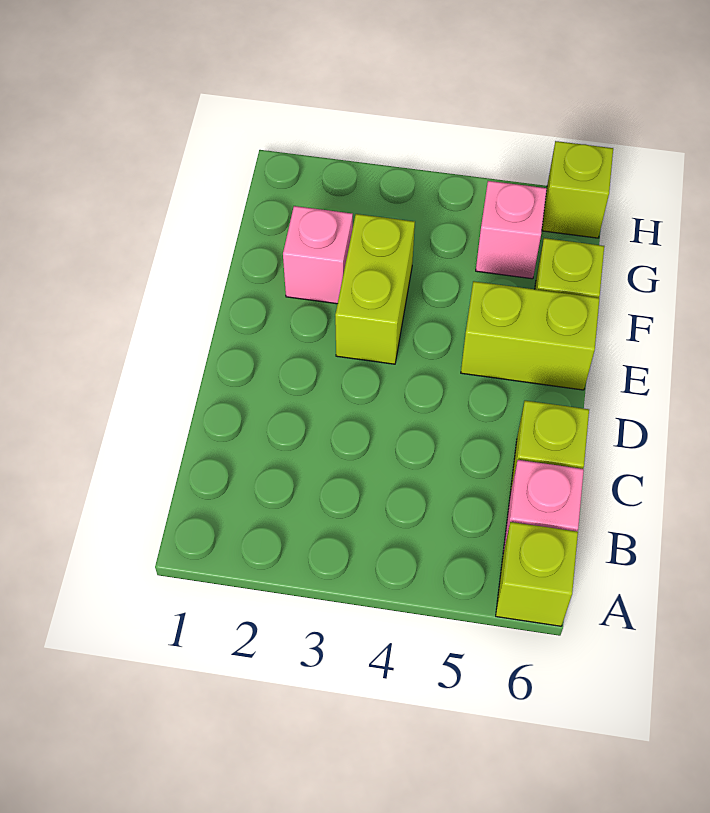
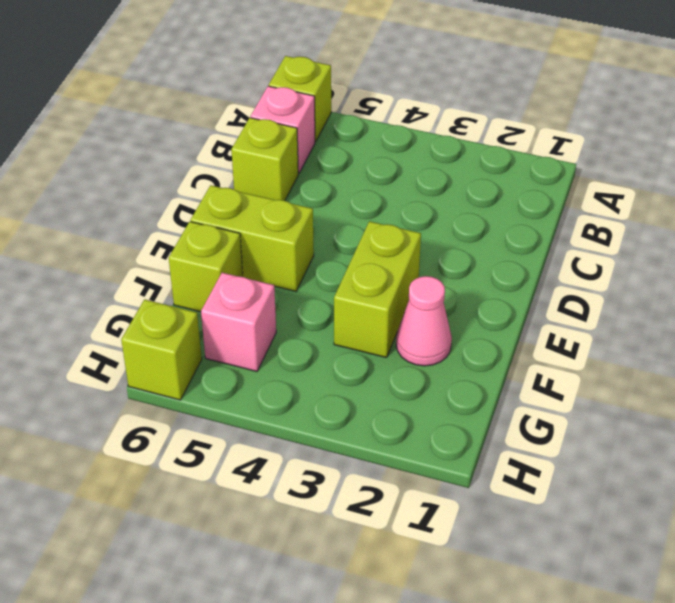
pink 1x1 brick [283,206,353,304] -> pink 1x1 cone [396,276,452,366]

